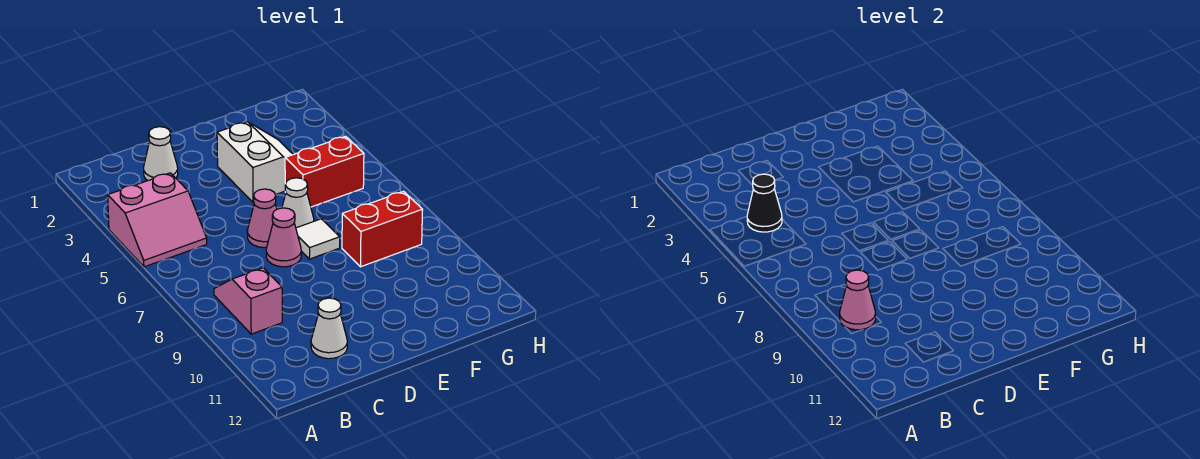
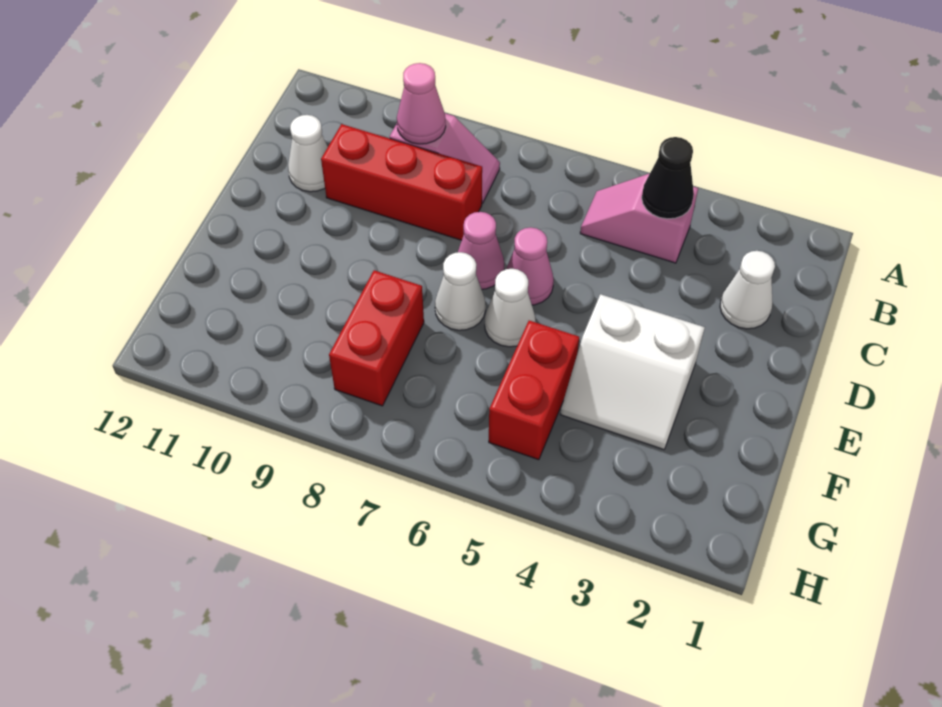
pink 2x2 slope [108,173,207,267] -> pink 1x2 slope [580,174,698,263]
none -> red 1x3 brick [321,124,482,240]
white 1x1 tile [296,219,340,259] -> white 1x1 cone [435,252,486,330]

